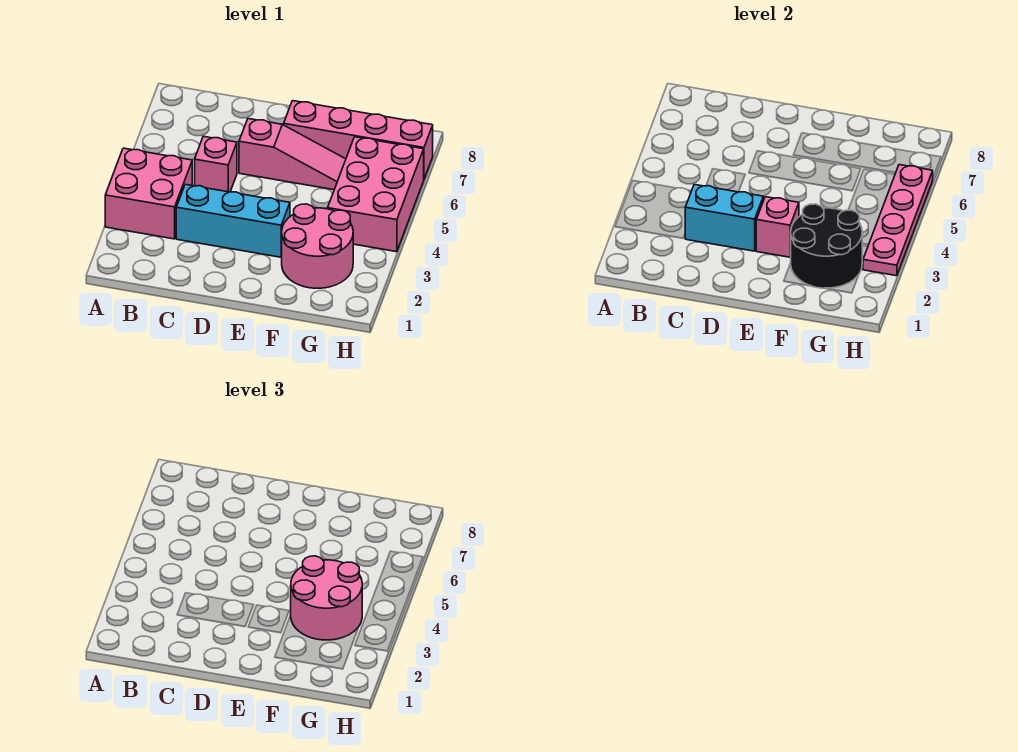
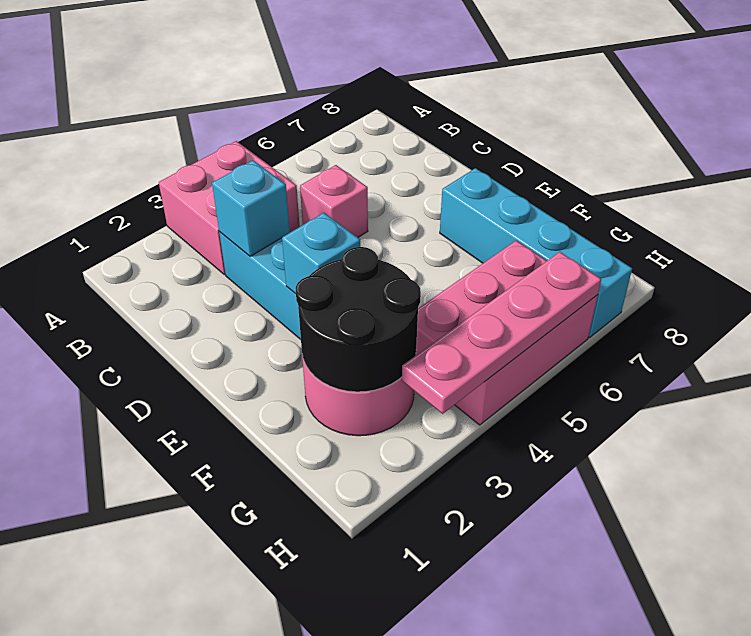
cyan 1x2 brick [685,184,763,251] -> cyan 1x1 brick [212,160,290,256]
pink 1x3 slope [239,119,346,190] -> none
pink 1x1 brick [756,197,799,257] -> cyan 1x1 brick [282,213,360,294]
pink 1x4 brick [284,101,433,179] -> cyan 1x4 brick [440,168,632,338]
pink 2x2 round brick [291,556,362,640] -> none

